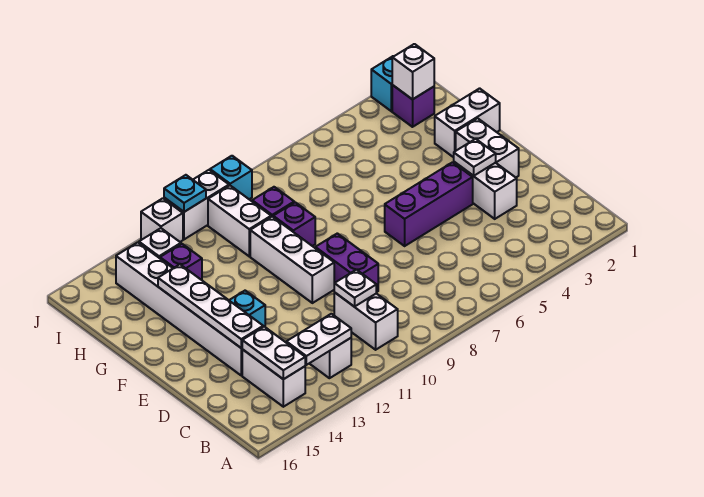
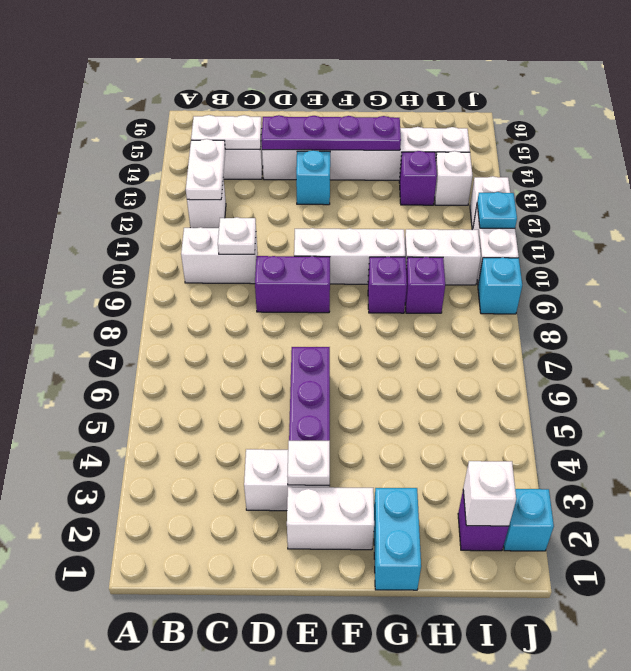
white 1x4 plate [158,264,263,348] -> purple 1x4 plate [262,115,401,150]
white 1x2 brick [435,88,500,157] -> cyan 1x2 brick [374,488,421,590]

